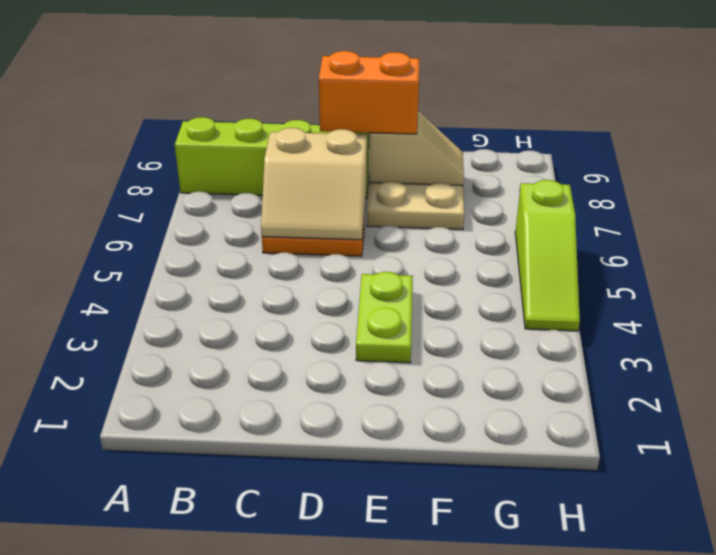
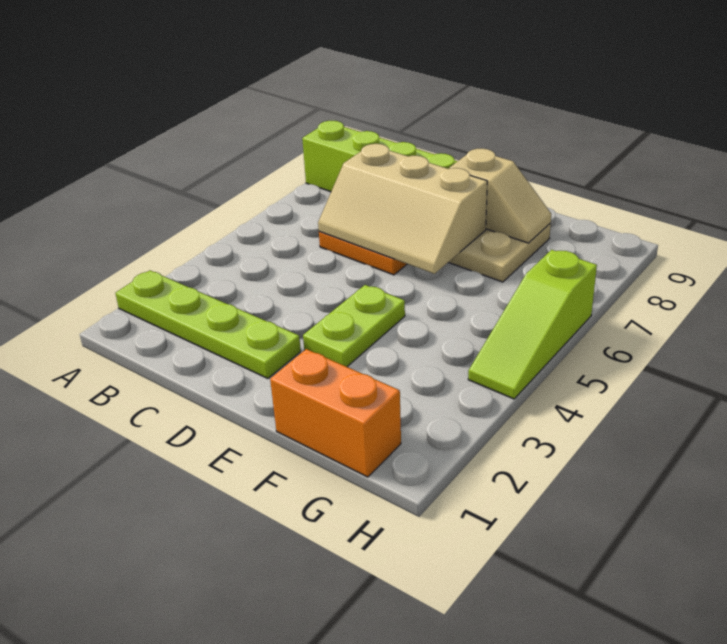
none -> lime 1x4 plate [115,270,301,379]
tan 2x2 slope [261,128,367,240] -> tan 2x3 slope [318,144,487,274]
orange 1x2 brick [319,51,419,134] -> orange 1x2 brick moved to [270,349,401,477]

